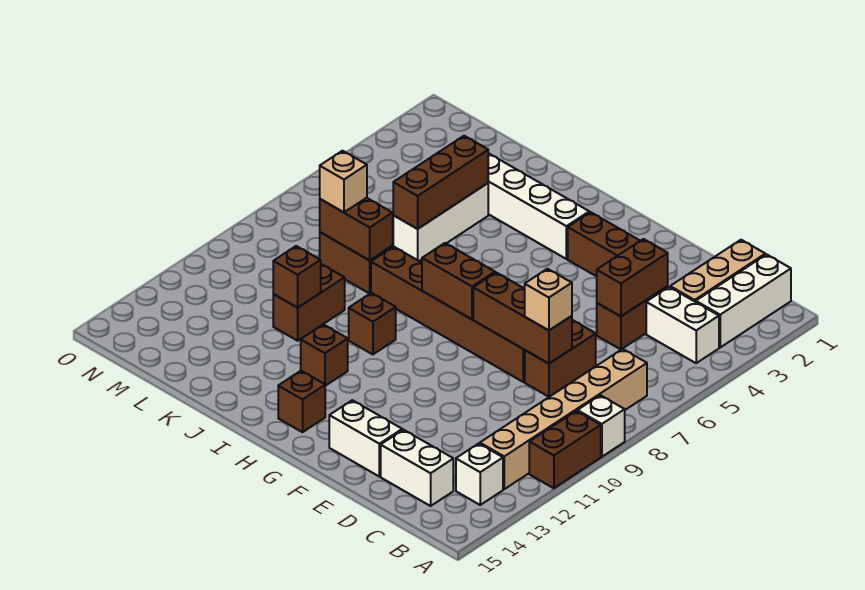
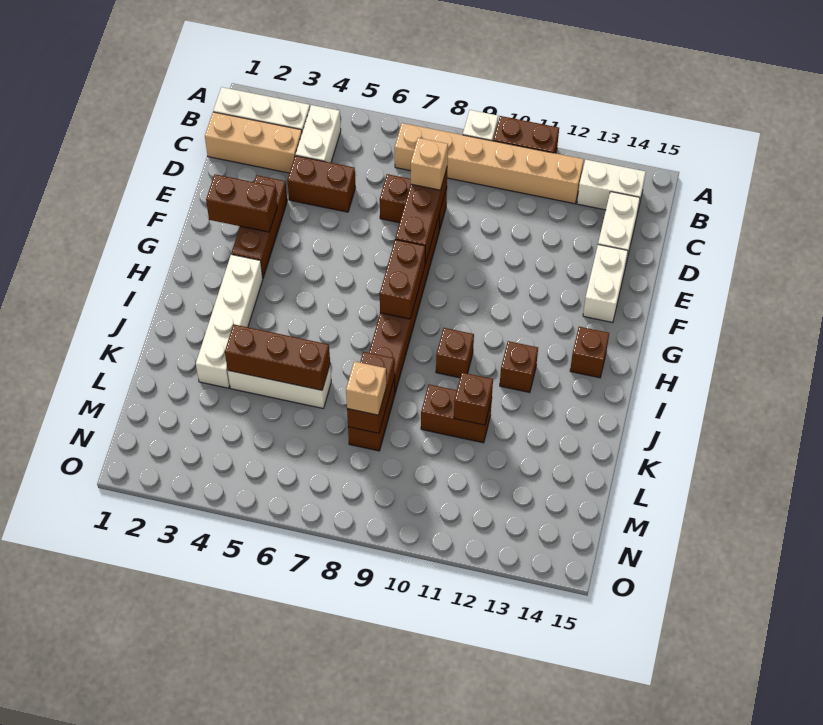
white 1x1 brick [456,443,503,505] -> white 1x2 brick [577,160,646,210]
brown 1x2 brick [597,239,668,316] -> brown 1x2 brick moved to [206,174,277,232]

